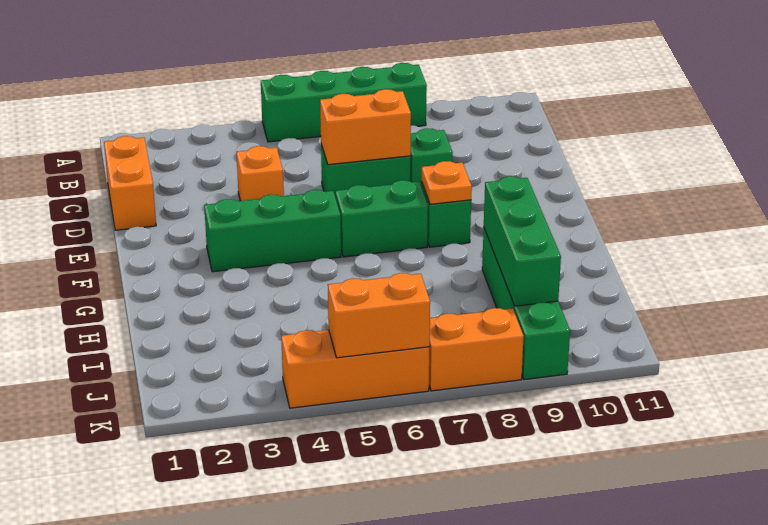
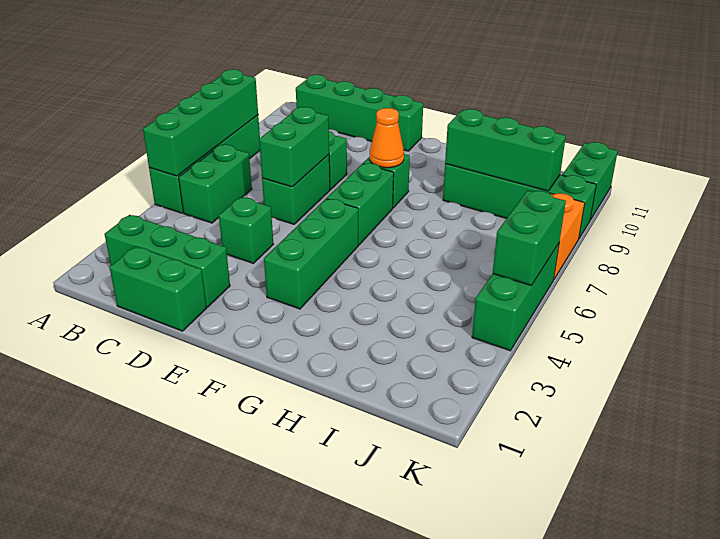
none -> green 1x4 brick [143,69,258,176]
none -> green 1x3 brick [105,215,230,307]
none -> green 1x2 brick [179,144,252,223]
none -> green 1x4 brick [296,75,423,151]
orange 1x2 brick [104,136,156,230] -> green 1x2 brick [109,246,206,331]
orange 1x1 brick [236,146,284,201] -> green 1x1 brick [219,197,273,263]
orange 1x2 brick [320,89,411,165] -> green 1x2 brick [259,107,329,187]
orange 1x1 plate [422,161,472,204] -> orange 1x1 cone [370,108,404,168]
orange 1x3 brick [281,330,429,408] -> green 1x3 brick [472,243,559,351]
orange 1x2 brick [328,273,430,358] -> green 1x2 brick [493,190,566,286]
none -> green 1x2 brick [562,142,618,220]

